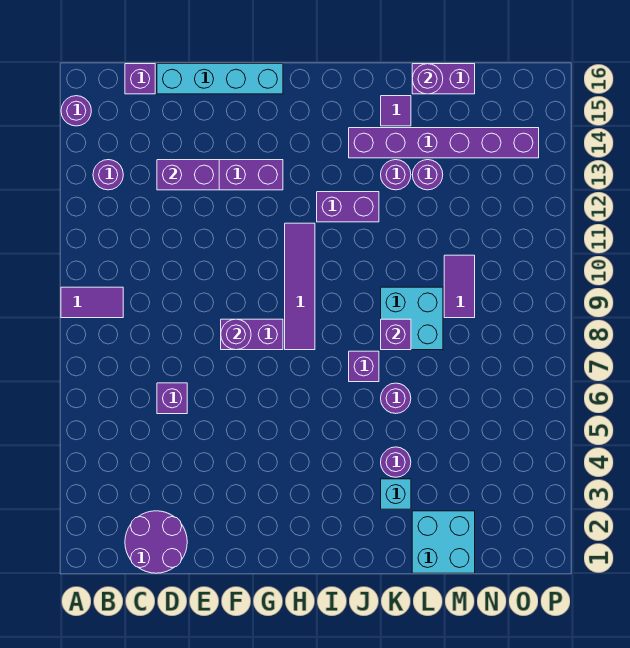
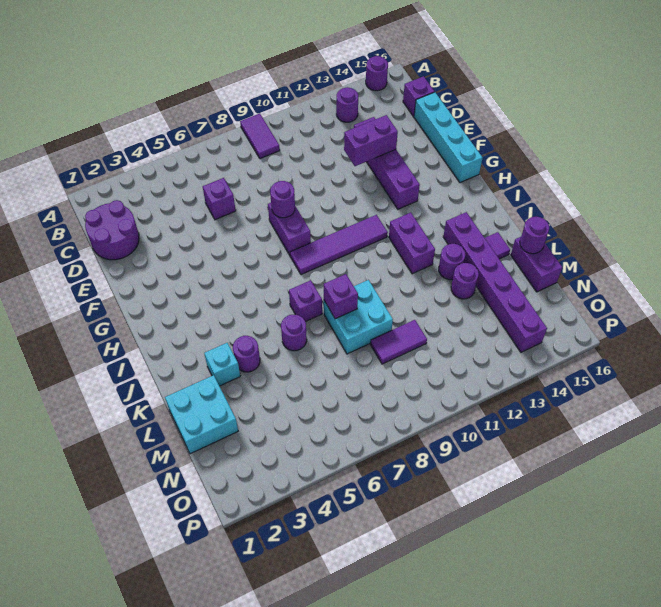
purple 1x2 brick [157,160,219,190] -> purple 1x2 brick turned to [344,115,398,166]

